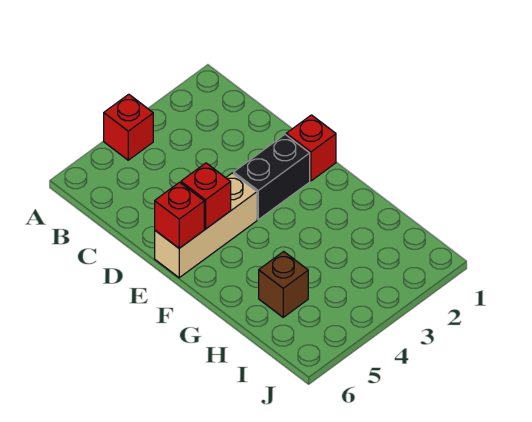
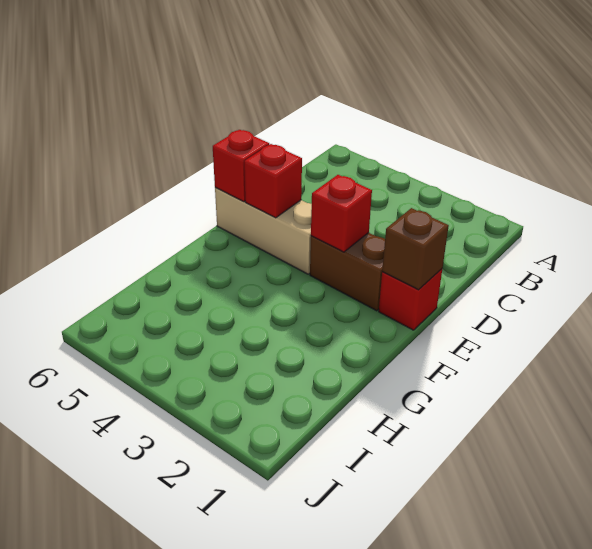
red 1x1 brick [104,94,153,160] -> red 1x1 brick moved to [311,175,372,252]
black 1x2 brick [234,135,310,220] -> brown 1x2 brick [310,233,385,311]
brown 1x1 brick [259,251,308,317] -> brown 1x1 brick moved to [382,208,449,290]

